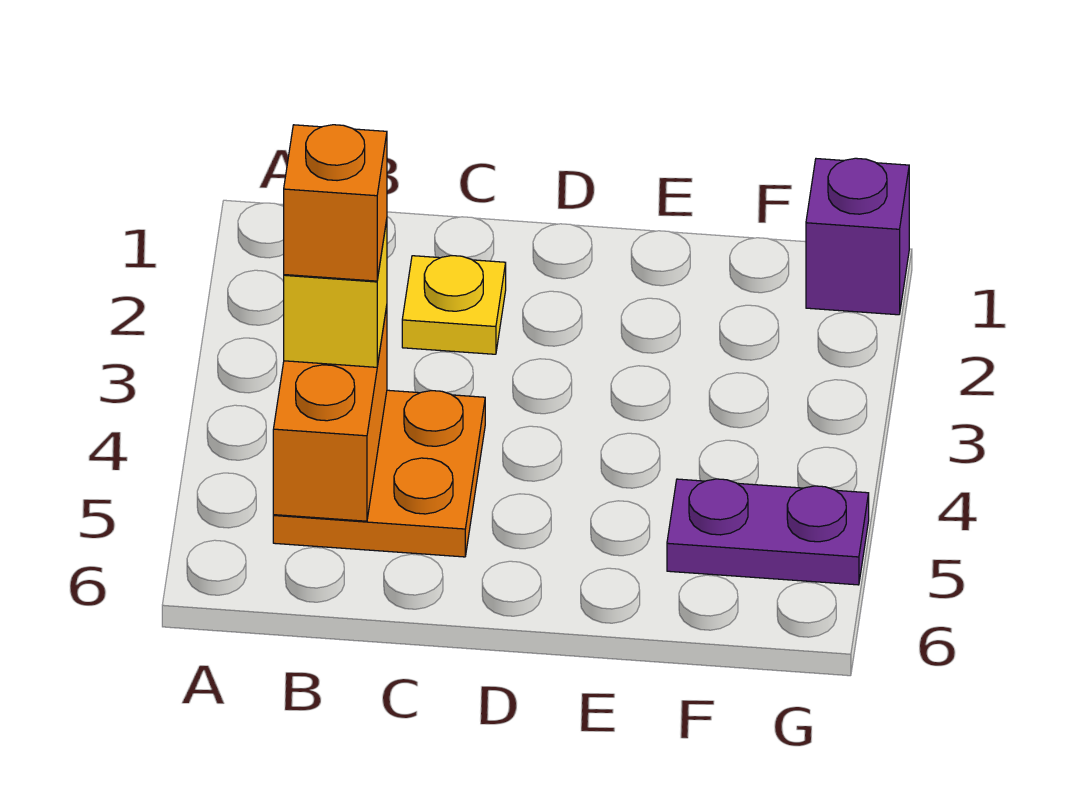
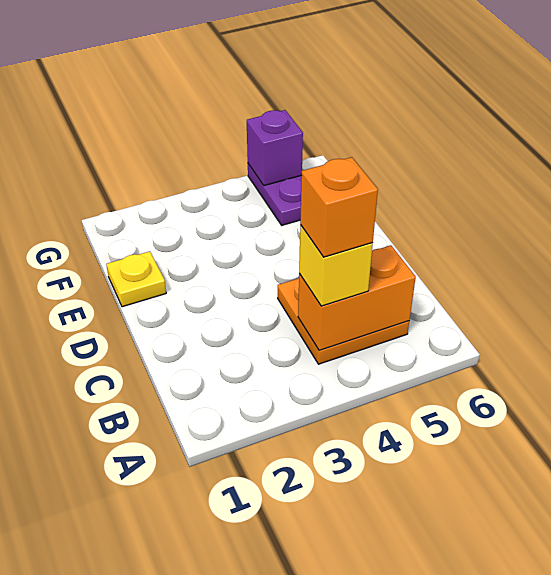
yellow 1x1 plate [402,256,506,354] -> yellow 1x1 plate moved to [106,251,166,307]
purple 1x1 brick [806,158,909,315] -> purple 1x1 brick moved to [247,110,303,186]

